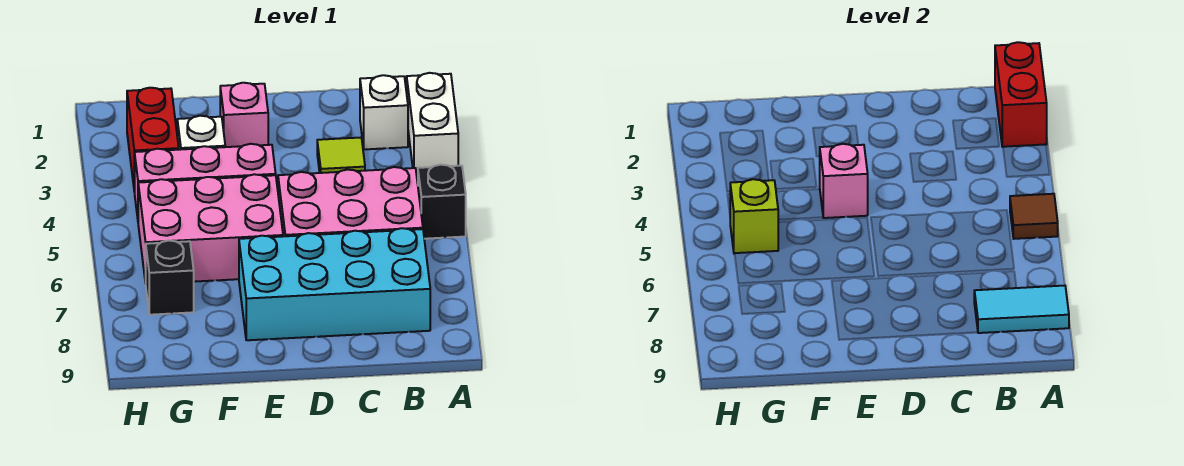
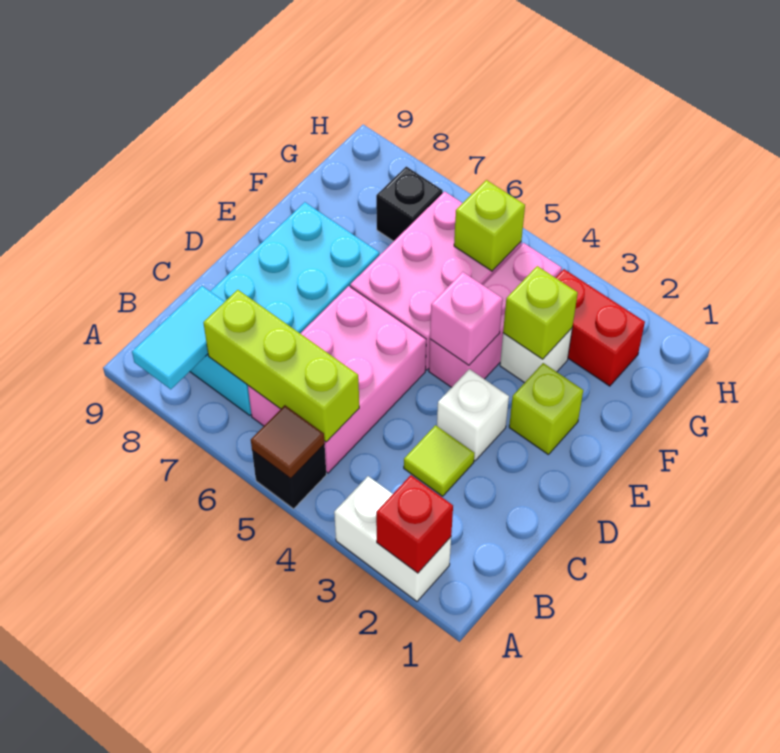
red 1x2 brick [995,42,1047,147] -> red 1x1 brick [376,475,453,573]
white 1x1 brick [360,75,408,149] -> white 1x1 brick moved to [437,369,509,461]
none -> lime 1x3 brick [203,290,359,442]
pink 1x1 brick [220,83,268,147] -> lime 1x1 brick [509,363,583,455]
none -> lime 1x1 brick [503,266,578,359]

